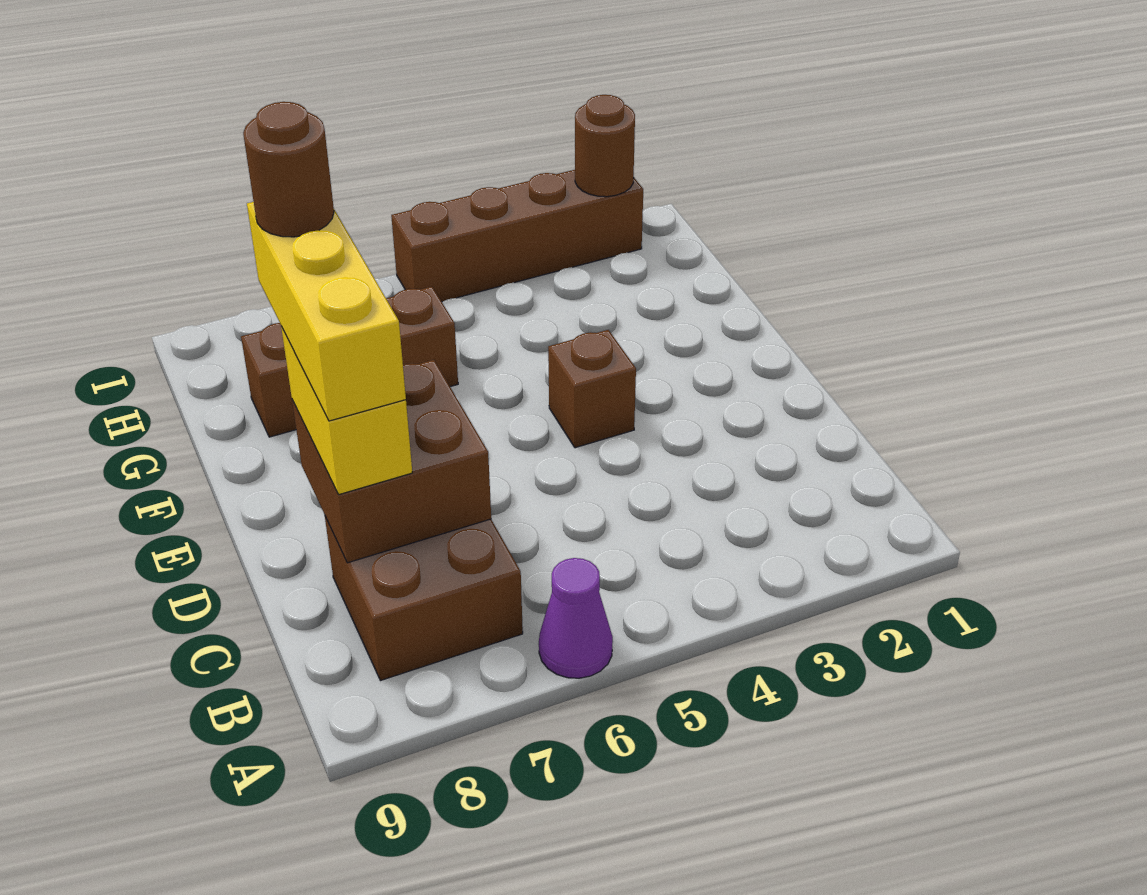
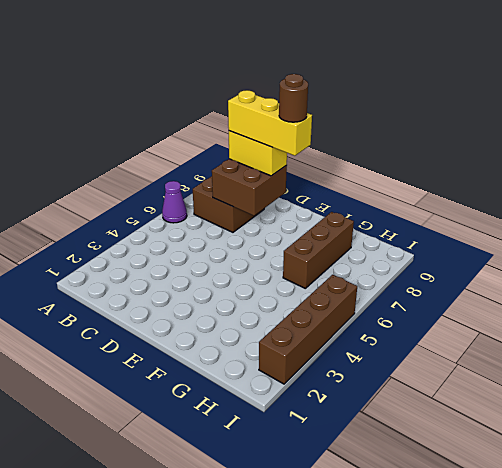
brown 1x1 brick [548,330,636,448] -> none
brown 1x1 round brick [575,95,635,197] -> none

